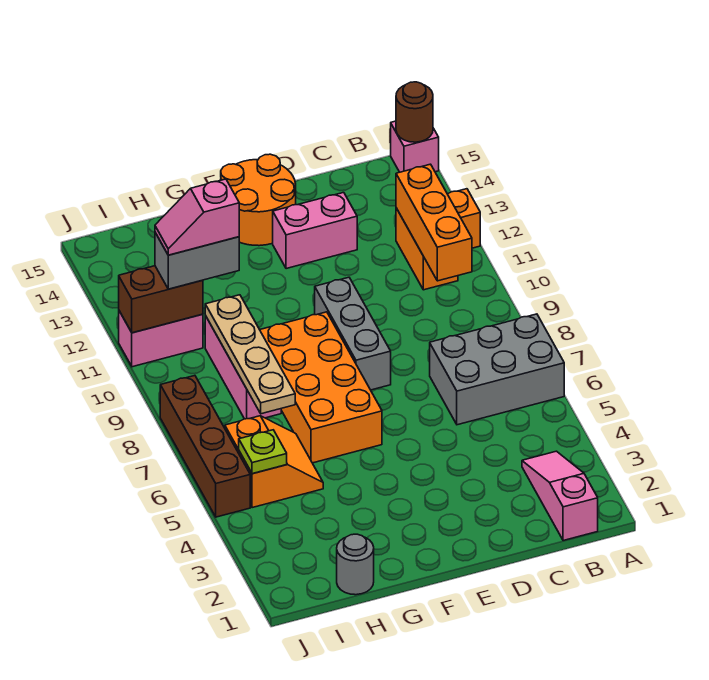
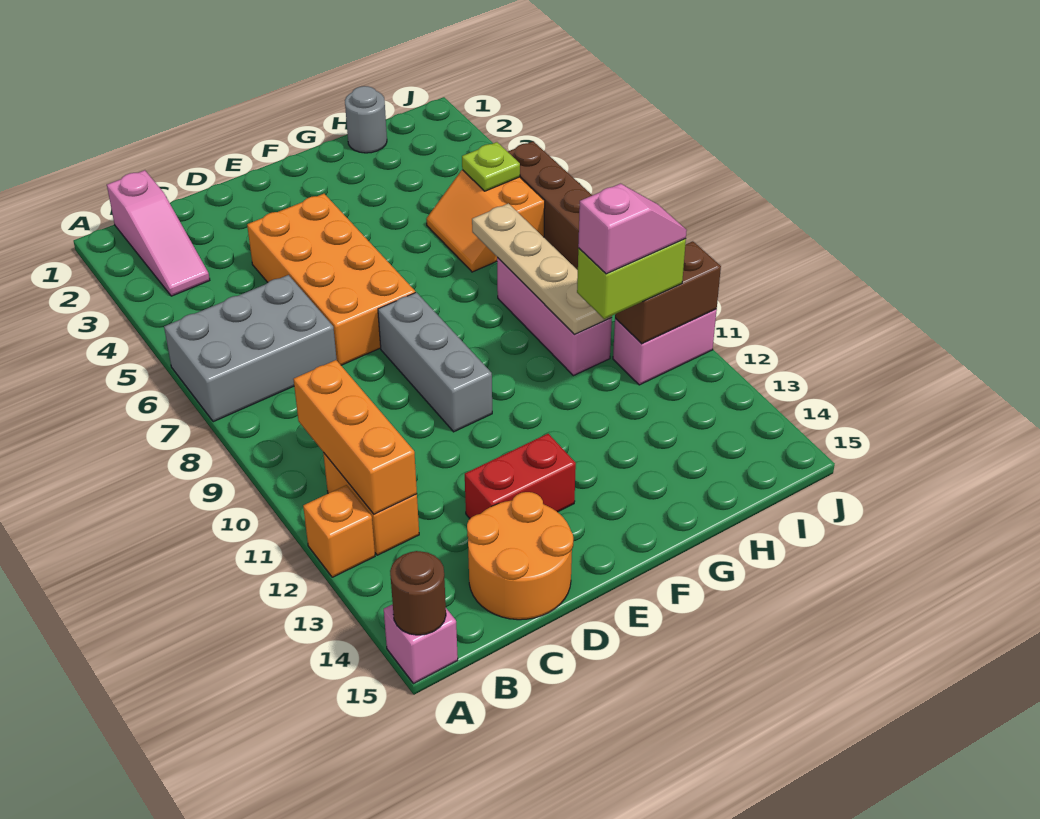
pink 1x2 brick [273,192,357,269] -> red 1x2 brick [465,434,576,519]
orange 2x2 round brick [221,154,296,246] -> orange 2x2 round brick moved to [467,492,573,620]
orange 2x4 brick [260,312,382,463] -> orange 2x4 brick moved to [247,194,415,365]
grey 1x2 brick [155,233,239,289] -> lime 1x2 brick [577,239,686,319]

